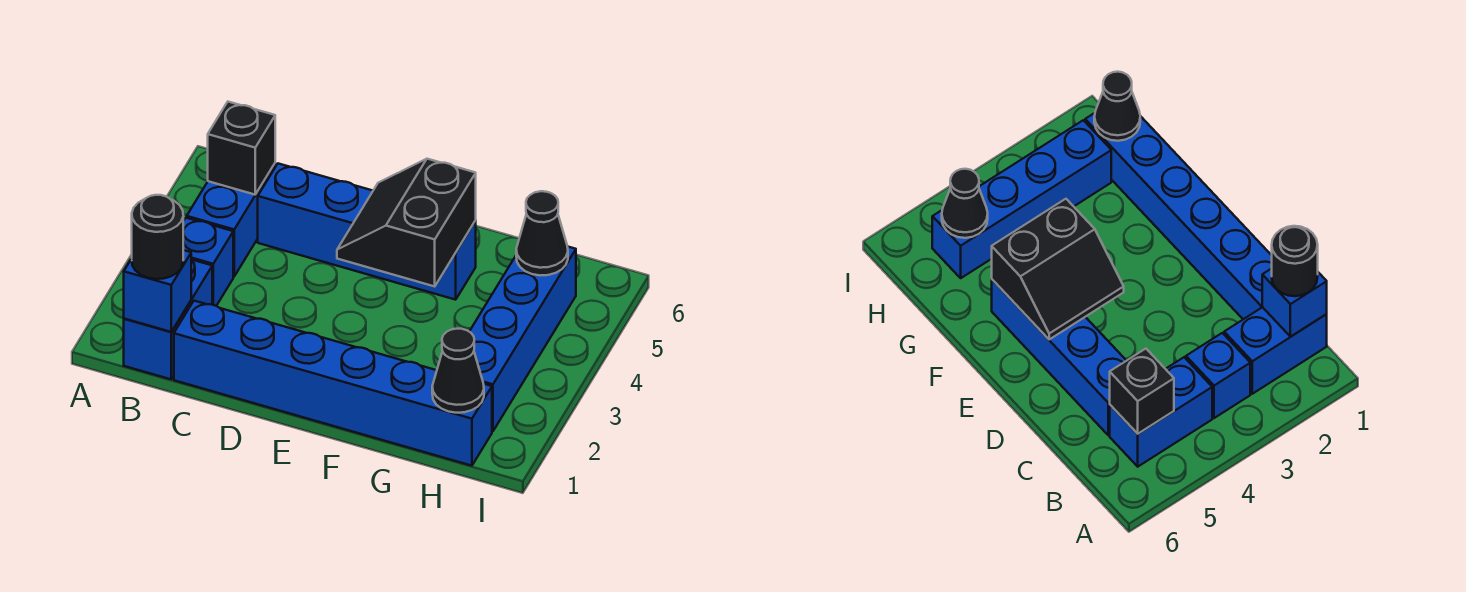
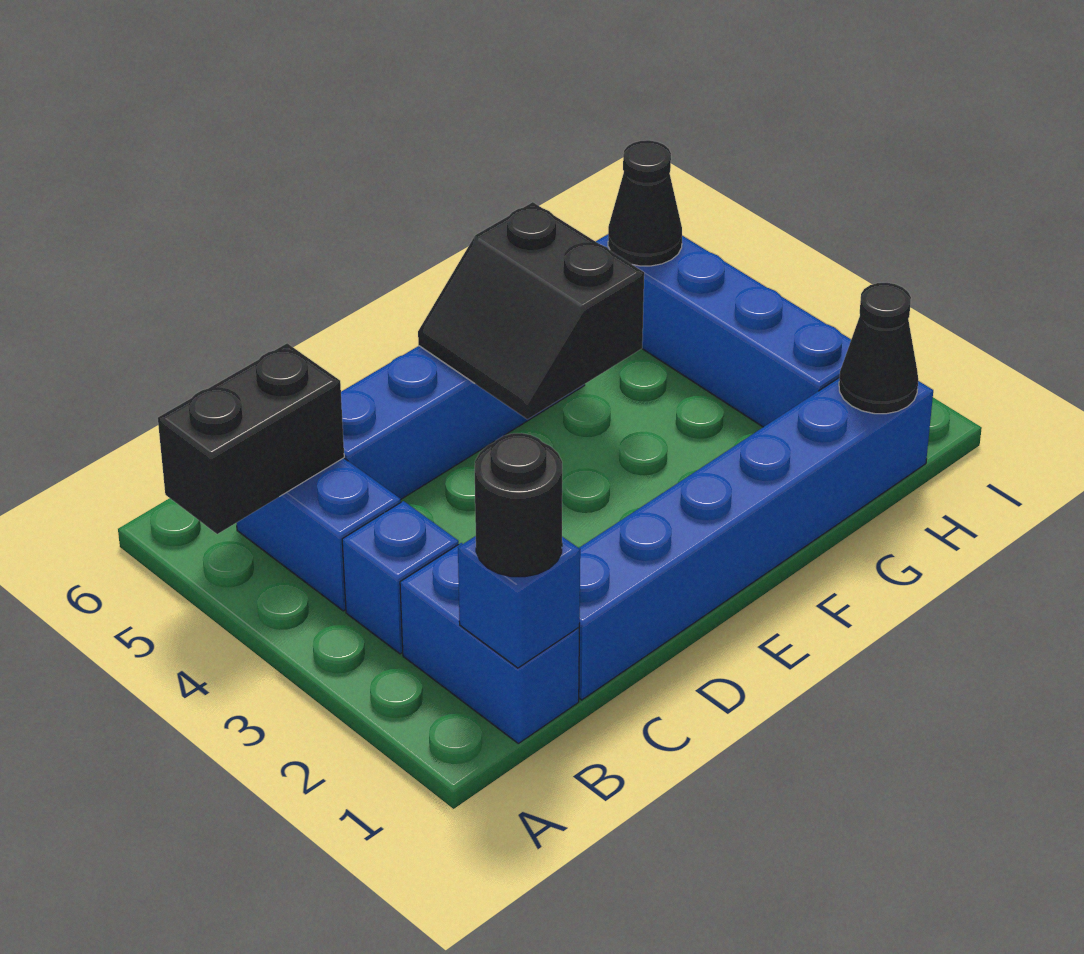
black 1x1 brick [208,102,275,195] -> black 1x2 brick [158,343,344,534]

